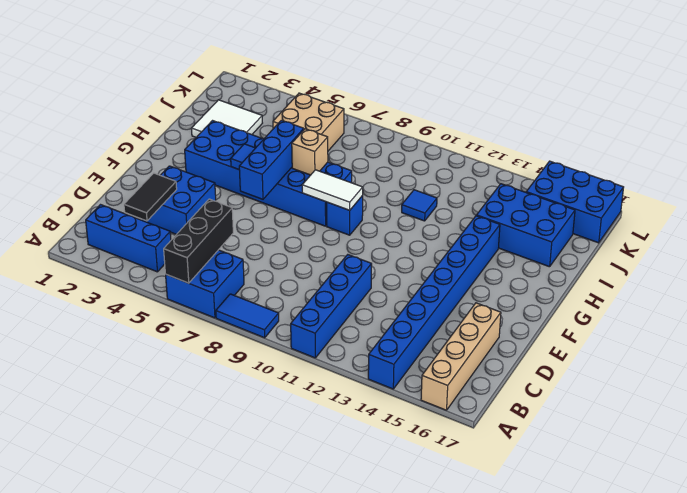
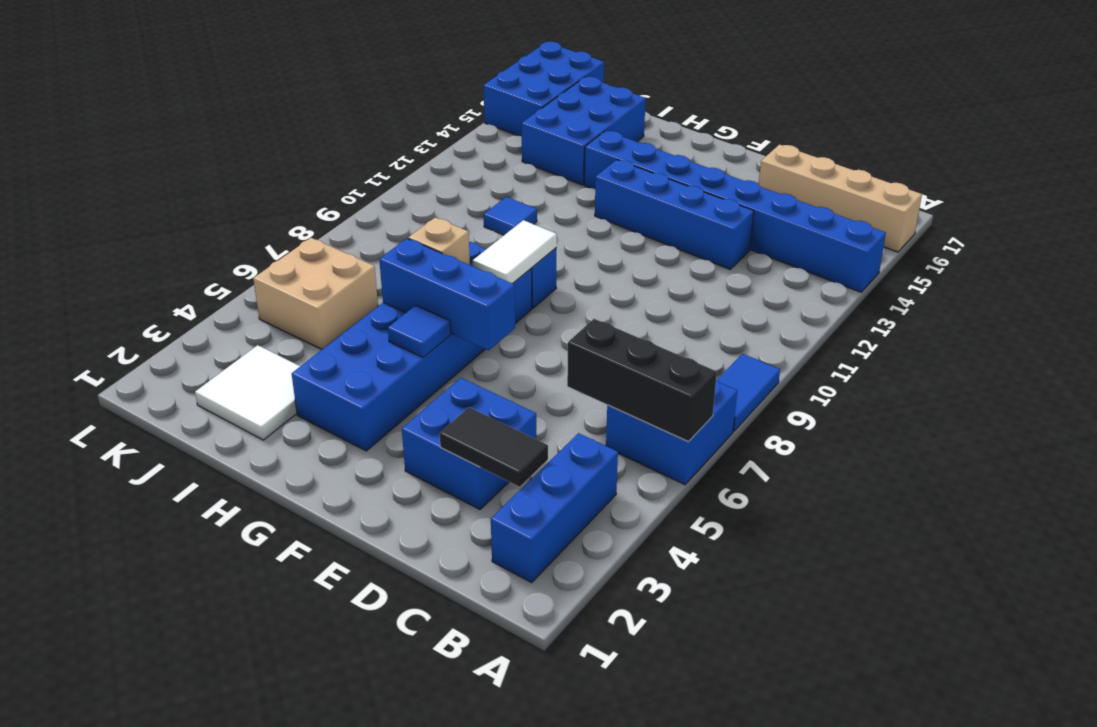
blue 1x4 brick [291,255,372,358] -> blue 1x4 brick moved to [595,160,754,269]

